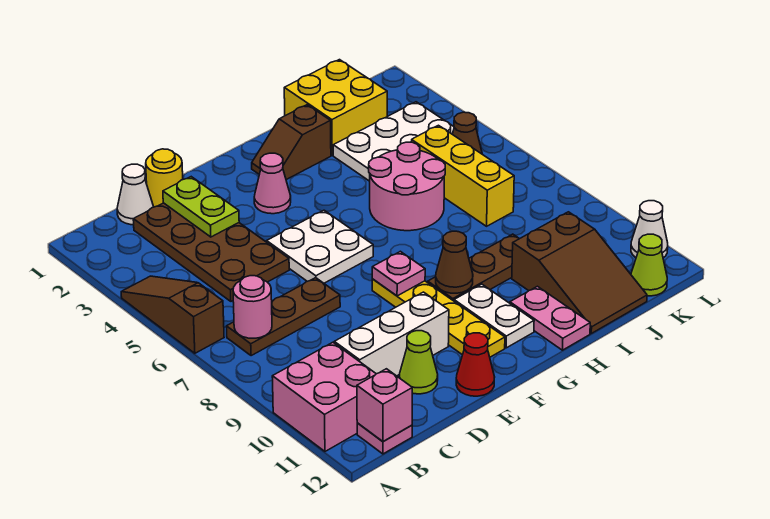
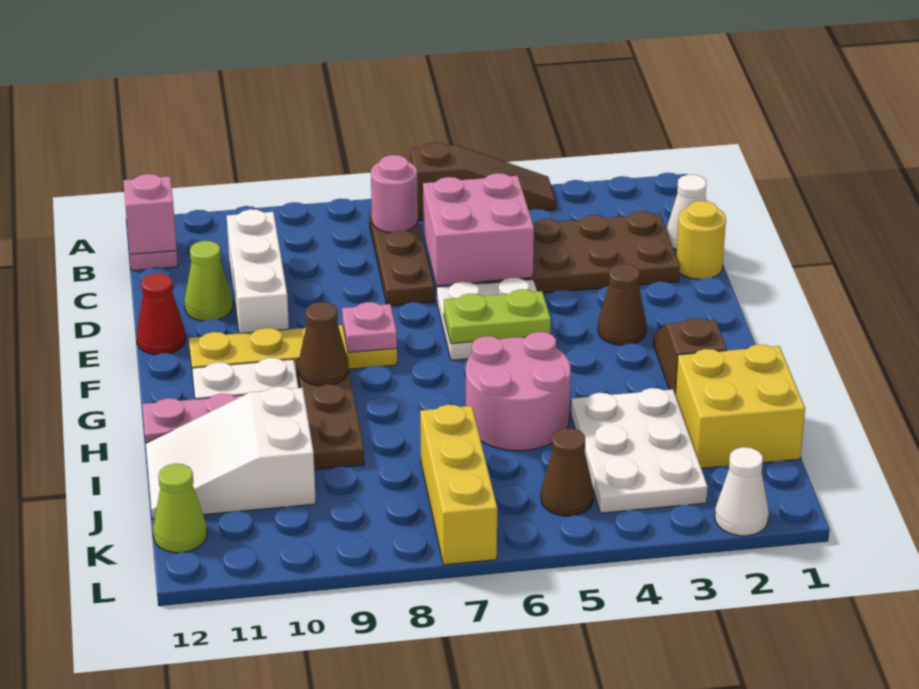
pink 2x2 brick [272,342,376,451] -> pink 2x2 brick moved to [423,173,534,285]
lime 1x2 plate [163,177,239,237] -> lime 1x2 plate moved to [444,289,551,344]
pink 1x1 cone [254,153,291,214] -> brown 1x1 cone [598,264,646,345]
brown 2x3 slope [512,212,647,333] -> white 2x3 slope [146,386,316,519]
yellow 1x3 brick [411,125,514,226] -> yellow 1x3 brick turned to [420,405,497,565]
white 1x1 cone [631,201,668,258] -> white 1x1 cone moved to [715,447,769,536]

